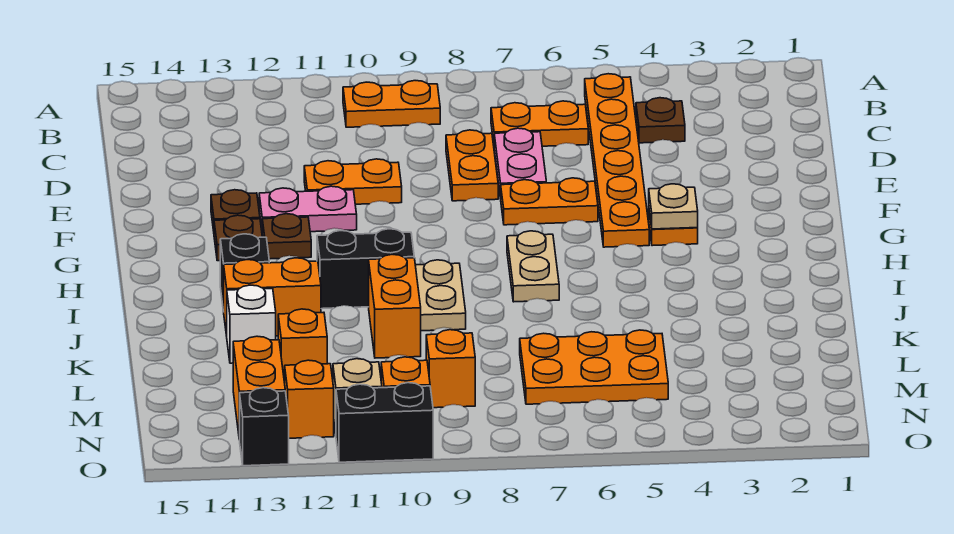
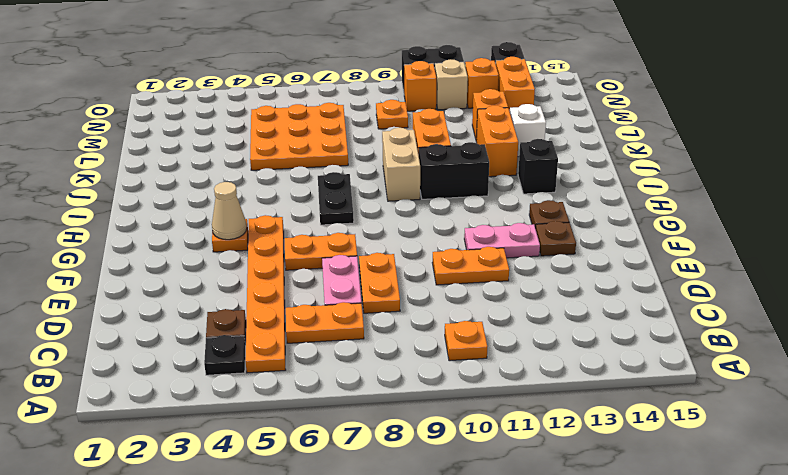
none -> black 1x1 plate [204,335,245,375]
orange 1x2 plate [343,81,440,127] -> orange 1x1 plate [445,321,487,361]
tan 1x1 plate [649,184,698,229] -> tan 1x1 cone [212,182,247,240]
brown 1x1 plate [262,214,311,259] -> none
tan 1x2 plate [507,231,559,302] -> black 1x2 plate [318,172,354,225]
tan 1x2 plate [415,260,466,331] -> tan 1x2 brick [382,128,420,201]
orange 1x2 brick [224,258,321,336] -> orange 1x2 brick turned to [476,105,518,177]
orange 2x3 plate [520,330,668,404] -> orange 3x3 plate [250,103,348,170]
orange 1x1 brick [426,330,475,408] -> orange 1x1 plate [376,100,408,129]

